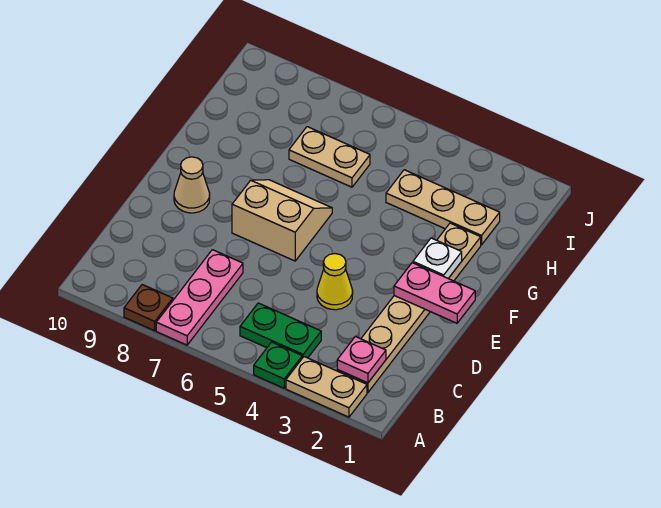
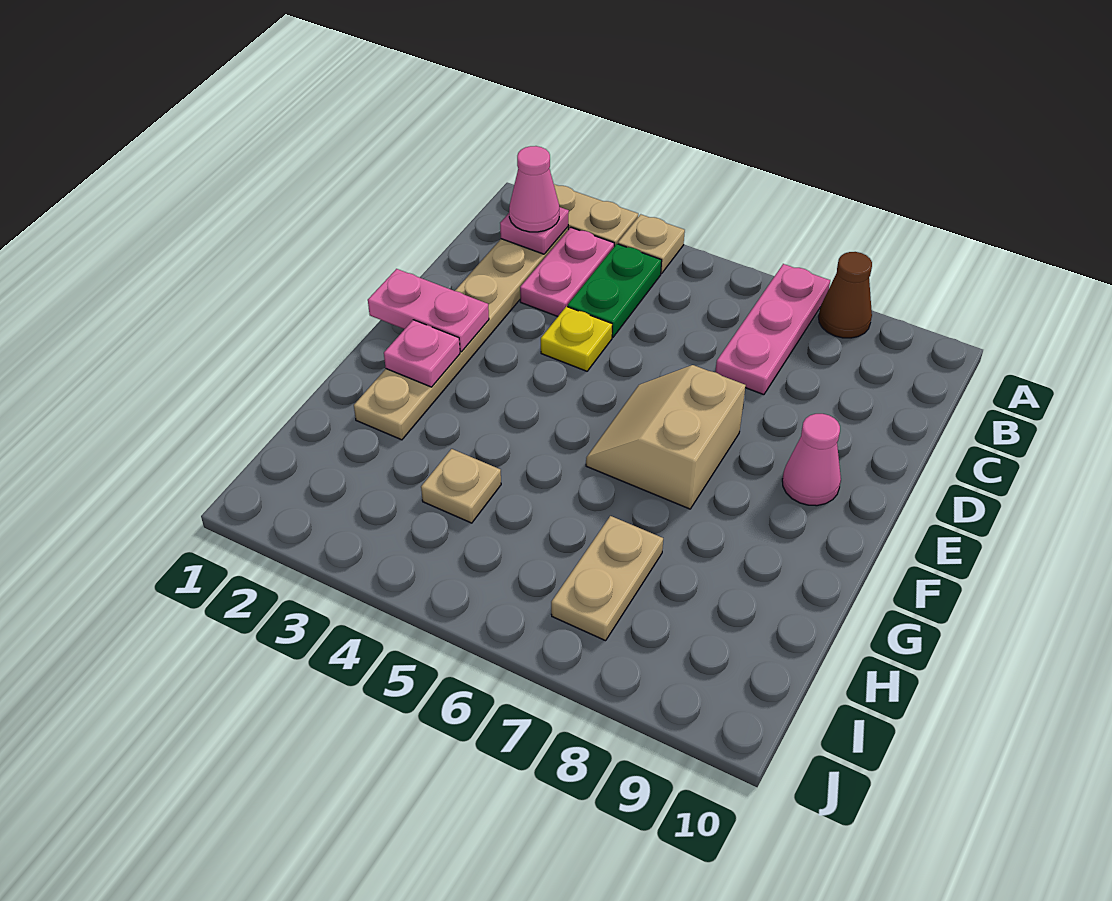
green 1x1 plate [254,342,302,388] -> tan 1x1 plate [618,214,685,274]
brown 1x1 plate [124,285,173,331] -> brown 1x1 cone [819,252,872,338]
none -> pink 1x1 cone [509,146,559,232]
none -> pink 1x2 plate [520,227,614,317]
green 1x2 plate [240,303,321,358] -> green 1x2 plate turned to [567,244,662,337]
yellow 1x1 cone [317,254,353,310] -> yellow 1x1 plate [541,306,612,371]
tan 2x2 slope [232,180,332,261] -> tan 2x2 slope turned to [586,365,746,509]
tan 1x1 cone [174,157,210,213] -> pink 1x1 cone [782,414,841,506]
white 1x1 plate [413,238,462,279] -> pink 1x1 plate [384,320,460,387]
tan 1x3 plate [386,170,500,245] -> tan 1x1 plate [421,449,501,523]
tan 1x2 plate [289,127,370,187] -> tan 1x2 plate turned to [551,516,663,641]

